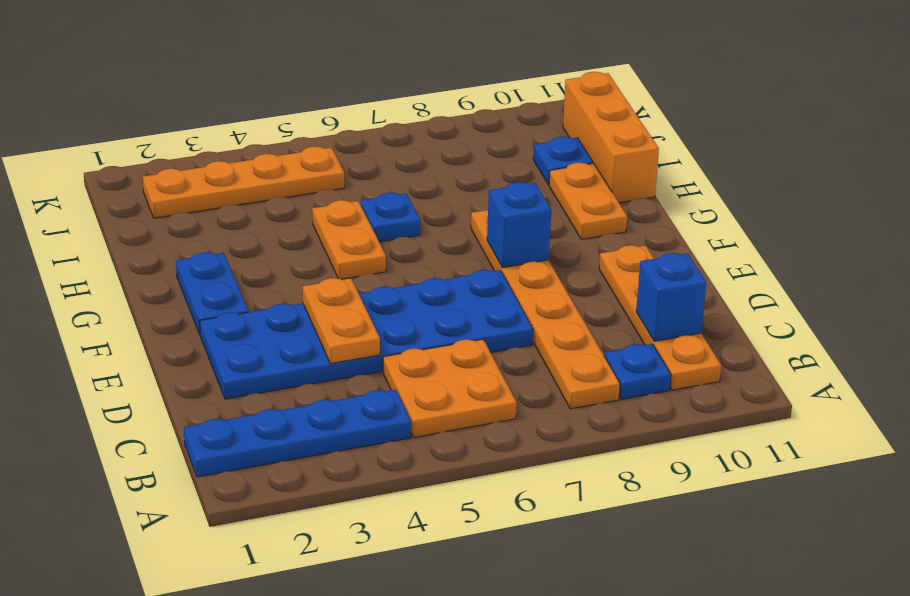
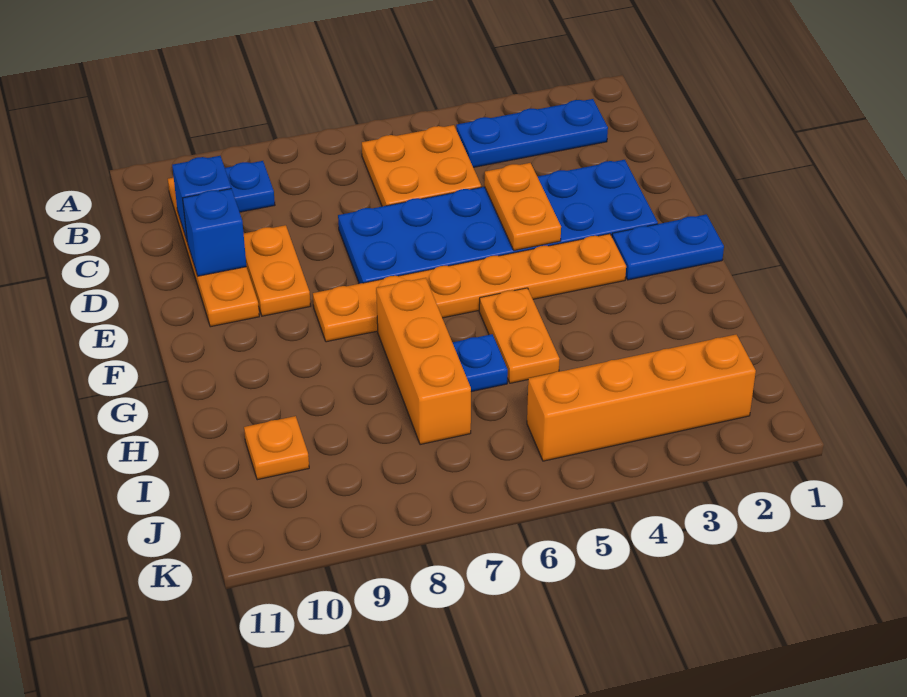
blue 1x4 plate [184,390,411,477] -> blue 1x3 plate [456,99,608,167]
orange 1x6 plate [471,210,620,409] -> orange 1x6 plate turned to [313,234,626,342]
blue 1x2 plate [176,252,248,334] -> blue 1x2 plate turned to [612,214,724,280]
blue 1x1 brick [487,182,551,268] -> blue 1x1 brick moved to [183,189,246,276]
orange 1x2 plate [549,163,627,239] -> orange 1x2 plate moved to [244,225,311,316]
orange 1x3 brick [563,72,659,203] -> orange 1x3 brick moved to [376,278,471,445]
blue 1x1 plate [533,137,593,185] -> orange 1x1 plate [244,416,309,480]
orange 1x4 plate [143,147,344,218] -> orange 1x4 brick [527,335,756,461]

